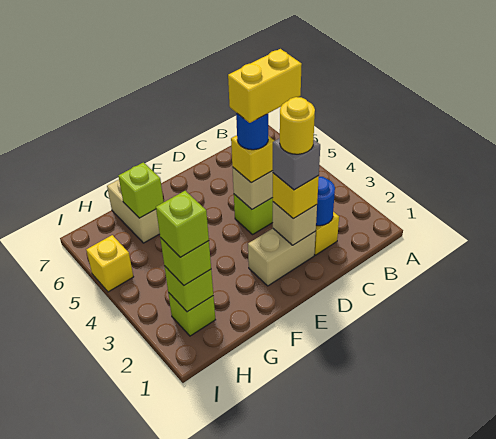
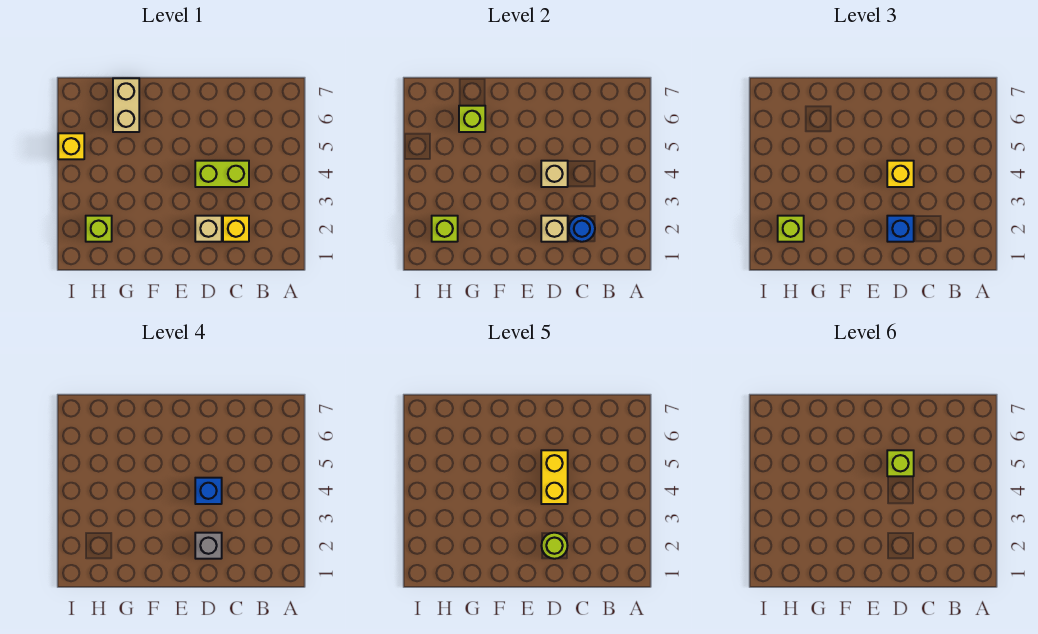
yellow 1x2 brick [228,49,302,123] -> yellow 1x2 brick turned to [541,450,568,504]
tan 1x2 brick [248,229,316,286] -> tan 1x1 brick [195,216,222,242]
yellow 1x1 brick [273,173,319,219] -> blue 1x1 brick [887,216,914,242]
yellow 1x1 round brick [280,97,315,154] -> lime 1x1 round brick [541,533,568,559]
blue 1x1 round brick [236,113,268,150] -> blue 1x1 brick [195,478,222,504]
lime 1x1 brick [156,191,209,257] -> lime 1x1 brick moved to [887,450,914,476]

